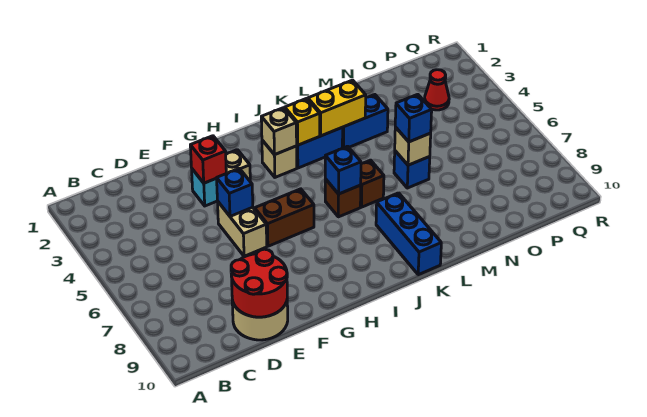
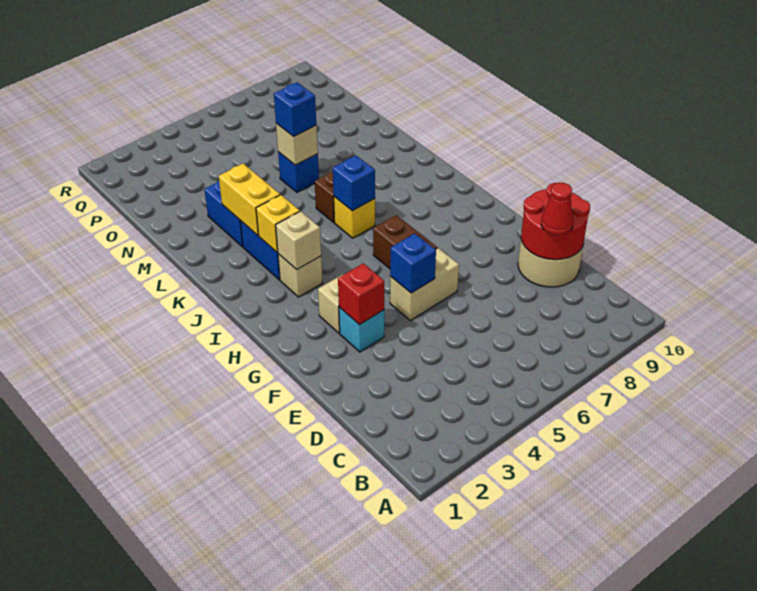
brown 1x1 brick [325,179,361,217] -> yellow 1x1 brick [334,197,375,238]
blue 1x3 brick [376,193,441,275] -> none
red 1x1 cone [424,70,449,110] -> red 1x1 cone moved to [541,183,573,235]

